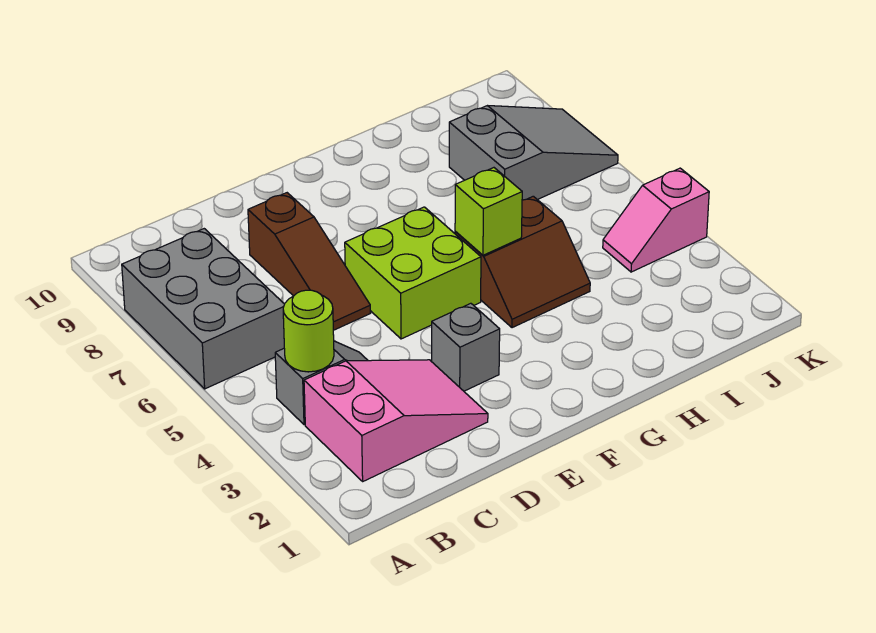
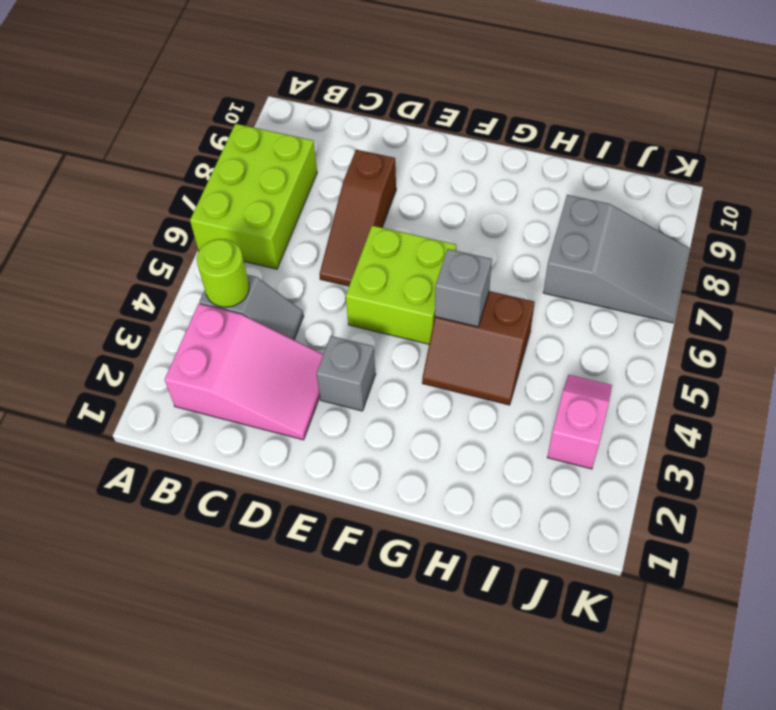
grey 2x3 brick [122,229,284,389] -> lime 2x3 brick [190,124,317,269]
lime 1x1 brick [455,168,522,255] -> grey 1x1 brick [435,249,492,327]
pink 1x2 slope [603,168,709,272] -> pink 1x2 slope turned to [547,375,612,469]

